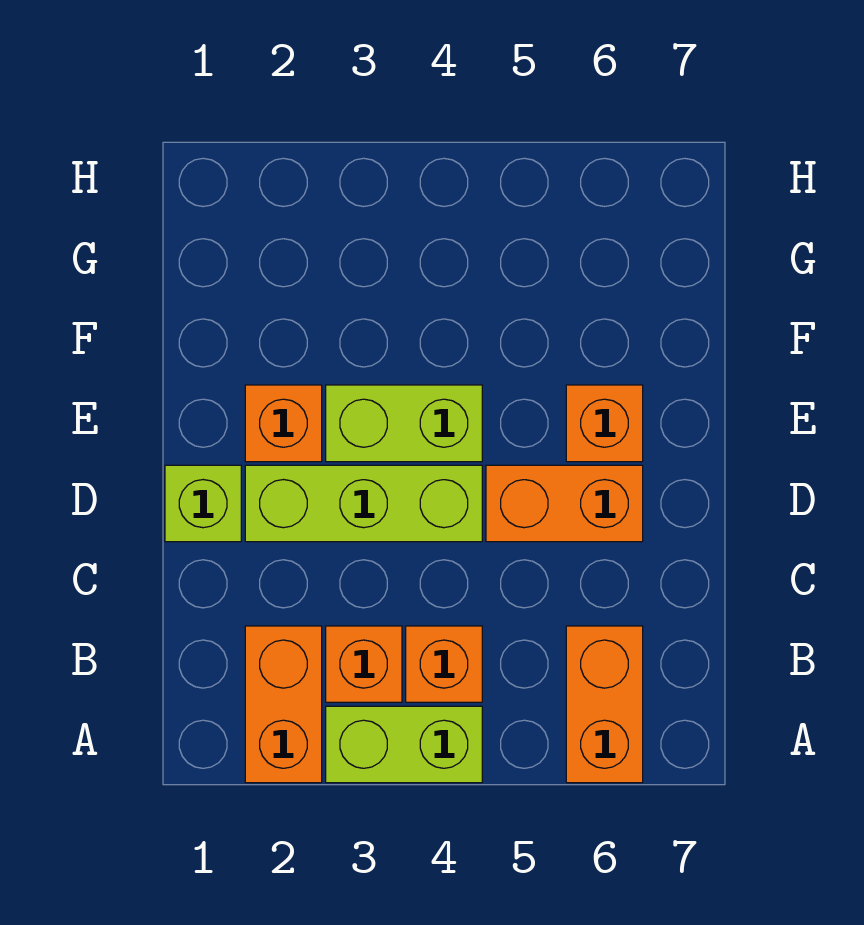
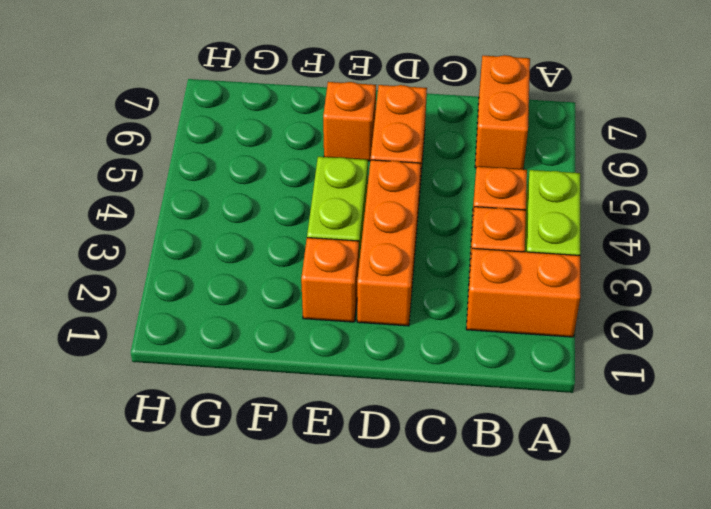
orange 1x2 brick [566,626,643,783] -> orange 1x2 brick turned to [475,55,530,169]
lime 1x1 brick [165,465,241,542] -> none
lime 1x3 brick [245,465,482,542] -> orange 1x3 brick [357,160,421,326]

